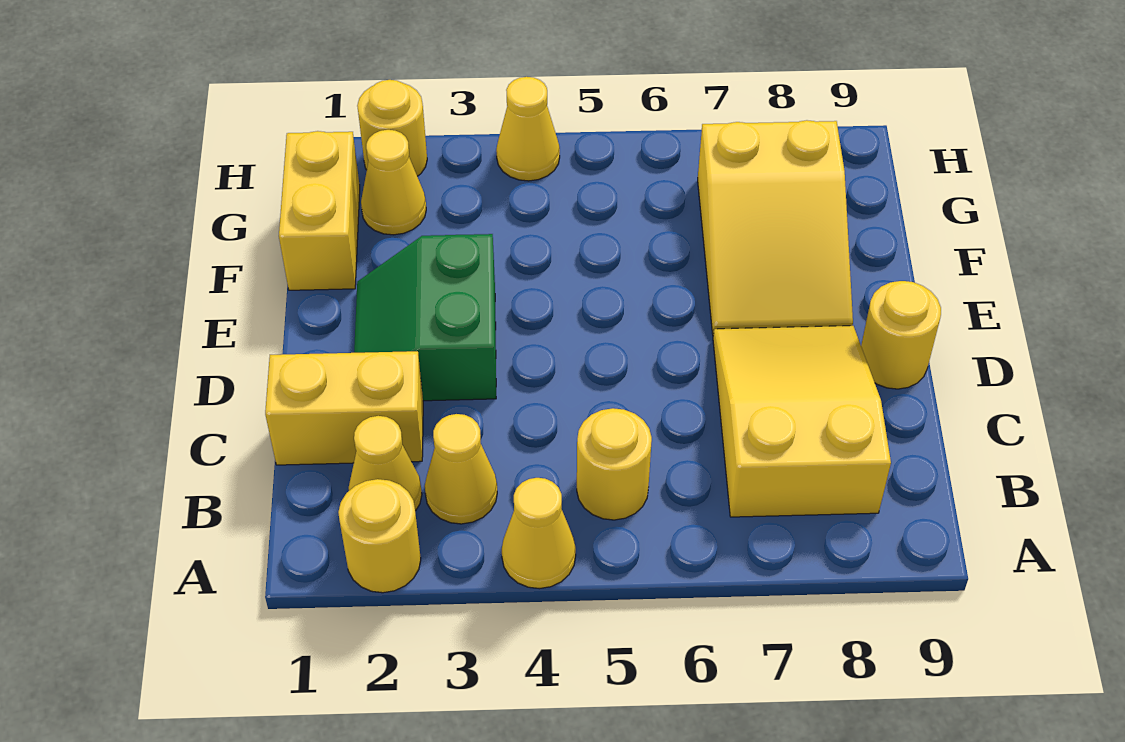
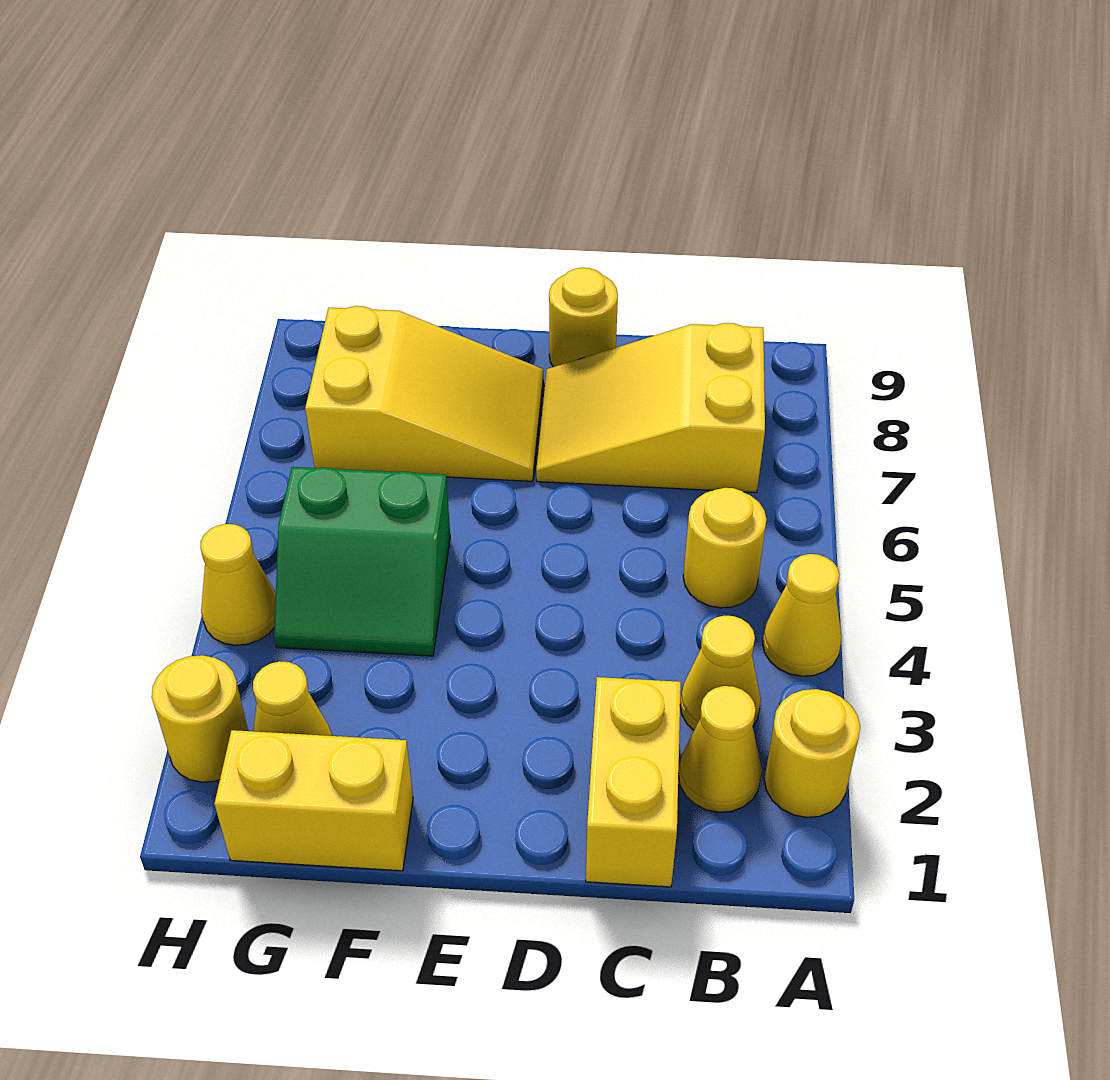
green 2x2 slope [354,234,496,401] -> green 2x2 slope moved to [274,467,450,656]

